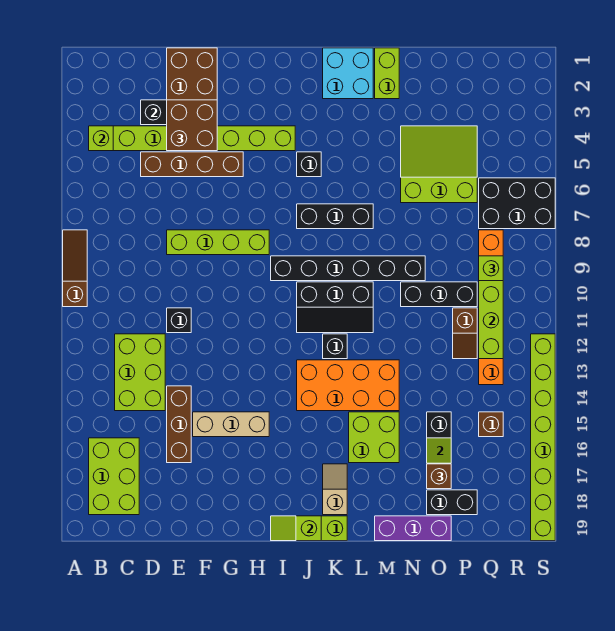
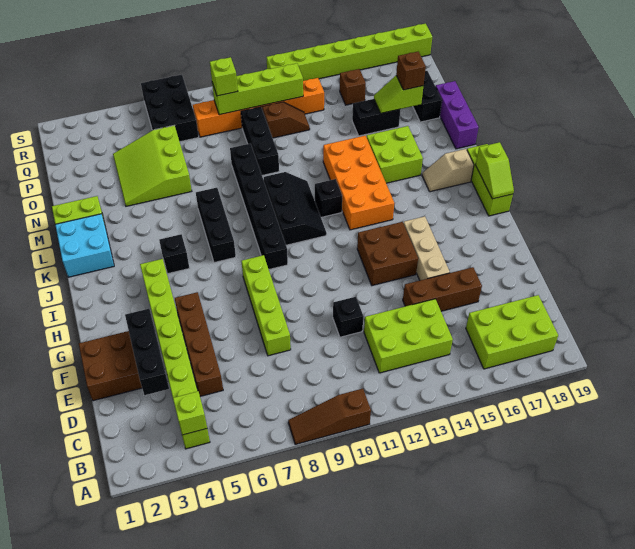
brown 2x2 brick [167,100,217,151] -> brown 2x2 brick moved to [357,222,418,286]

